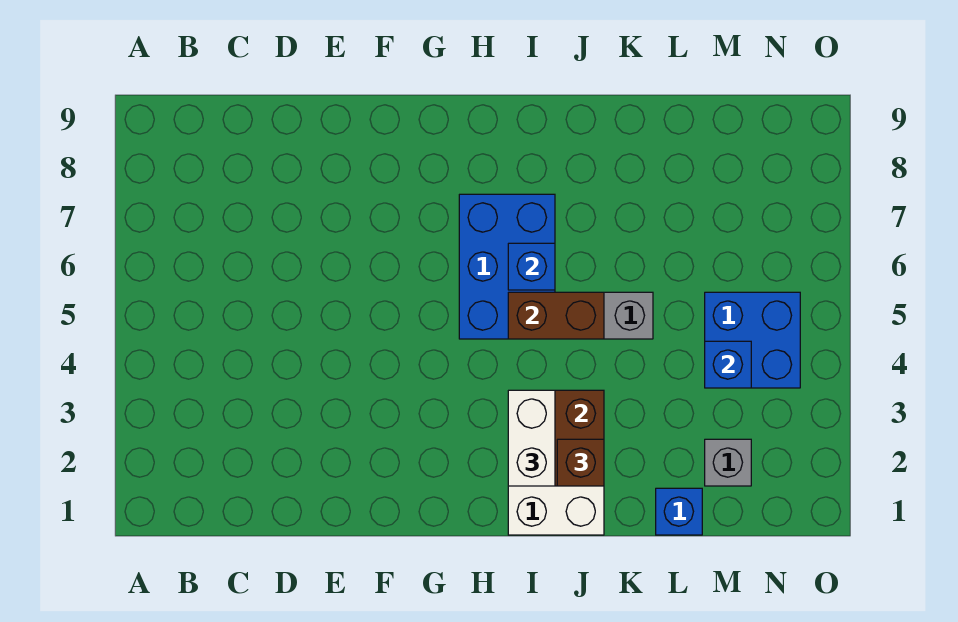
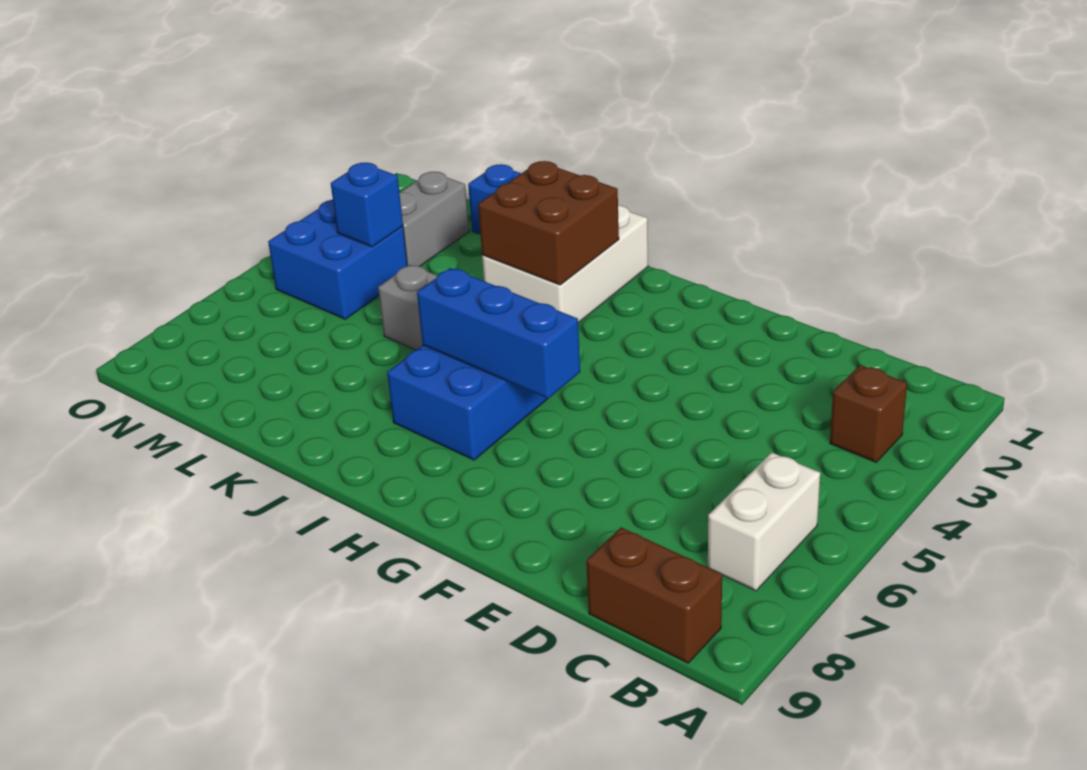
white 1x2 brick [508,390,555,486] -> white 1x2 brick moved to [708,452,820,591]
brown 1x2 brick [508,292,604,339] -> brown 1x2 brick moved to [586,527,722,663]
blue 1x1 brick [508,243,555,290] -> blue 1x3 brick [417,268,580,398]
brown 1x1 brick [557,439,604,486] -> brown 1x1 brick moved to [830,365,907,462]
grey 1x1 brick [705,439,751,486] -> grey 1x2 brick [399,172,469,266]

